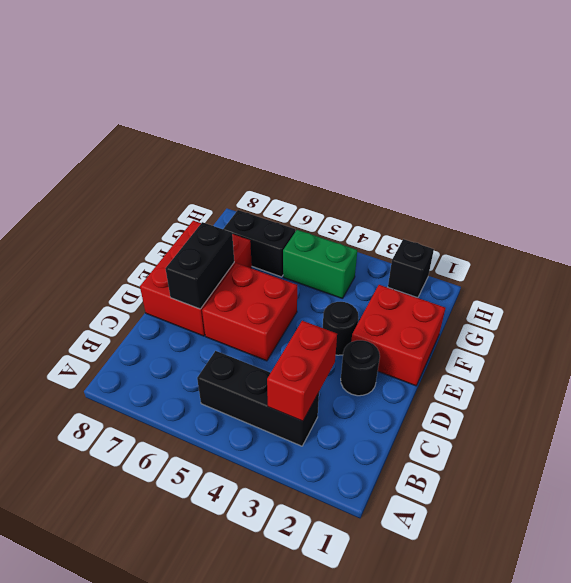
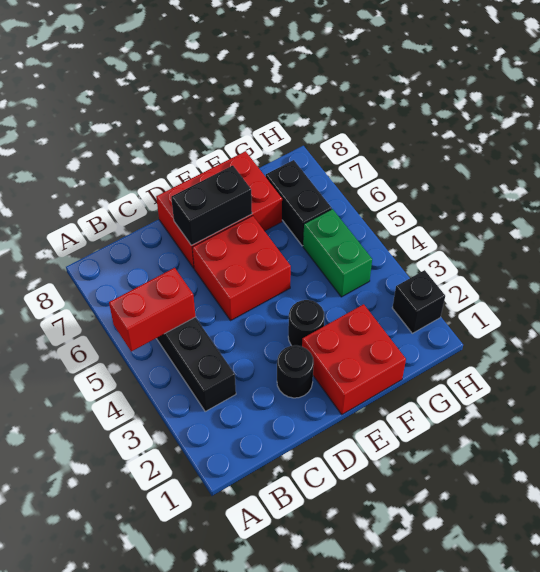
red 1x2 brick [267,321,337,421] -> red 1x2 brick moved to [109,268,196,352]

